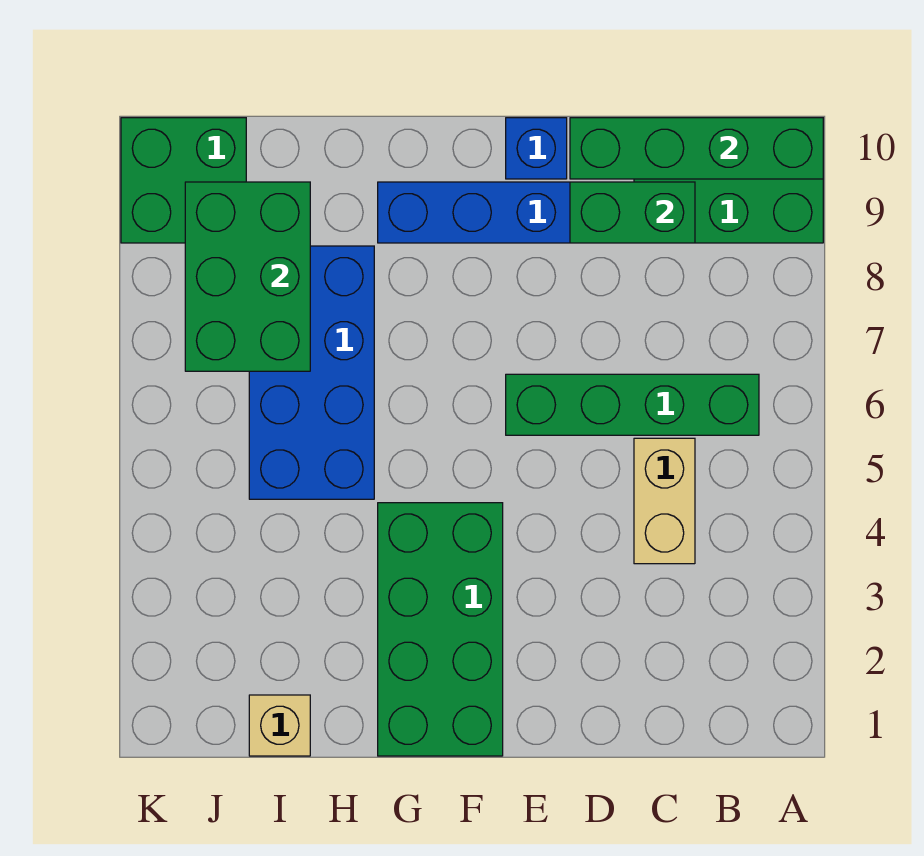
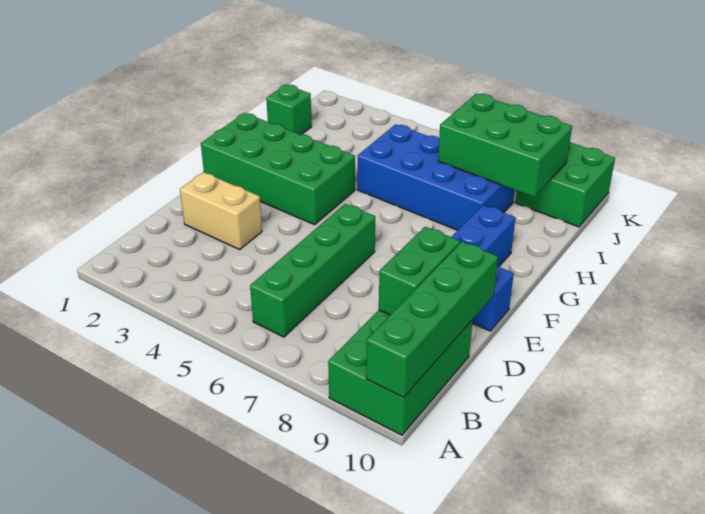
tan 1x2 brick [634,438,695,564] -> tan 1x2 brick moved to [180,172,262,250]
tan 1x1 brick [249,695,310,756] -> green 1x1 brick [266,84,312,135]

